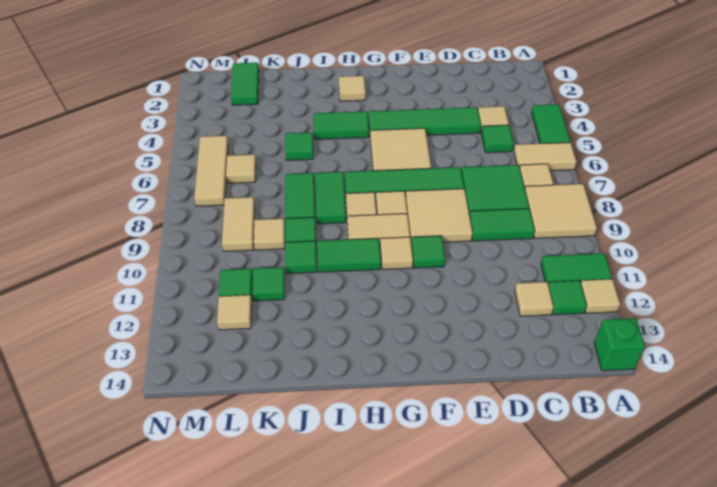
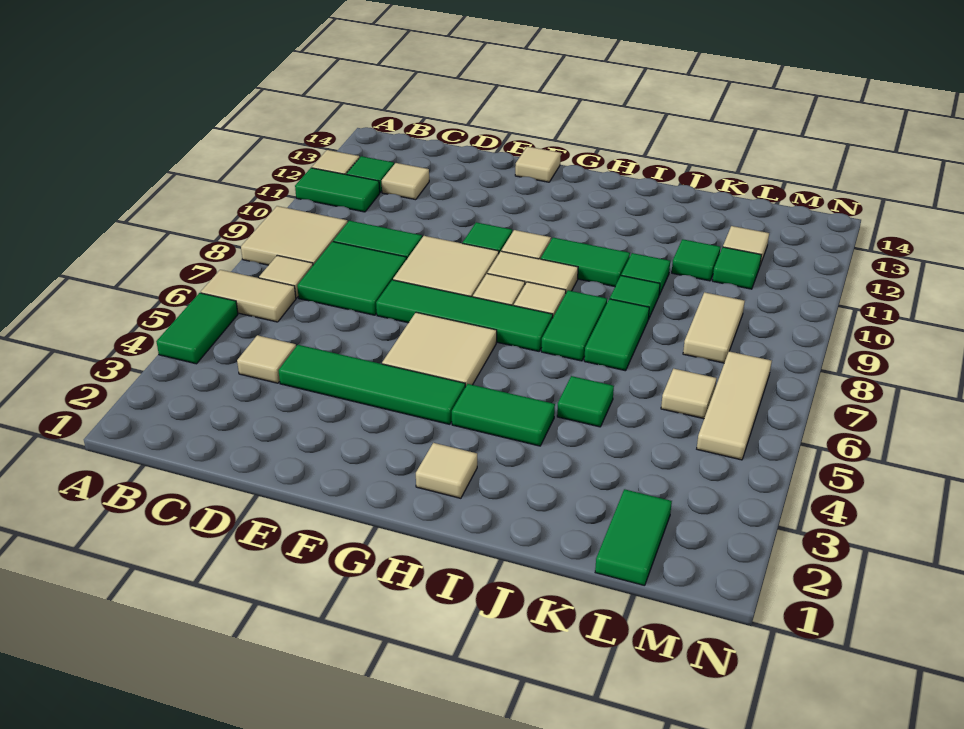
green 1x1 brick [594,318,645,371] -> none
green 1x1 tile [482,125,514,153] -> none
tan 1x1 tile [254,219,285,250] -> tan 1x1 tile moved to [515,147,561,182]

